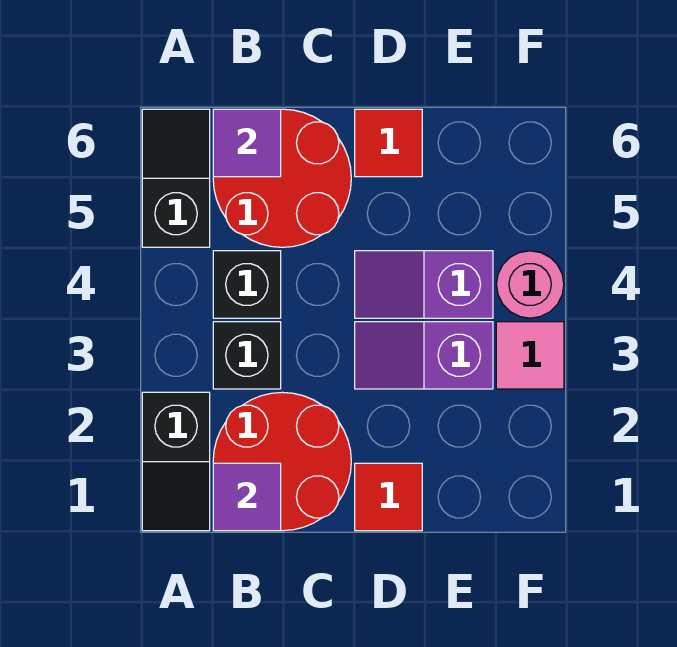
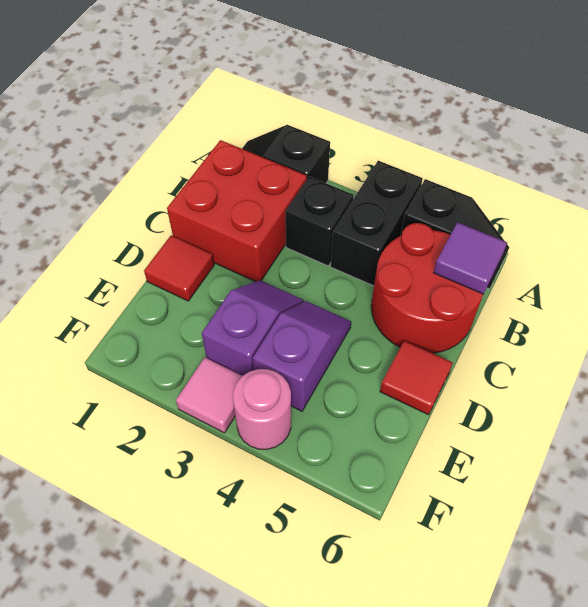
red 2x2 round brick [213,392,351,531] -> red 2x2 brick [167,140,307,282]
purple 1x1 tile [213,463,281,531] -> none
black 1x1 brick [213,251,281,318] -> black 1x2 brick [331,161,423,286]

